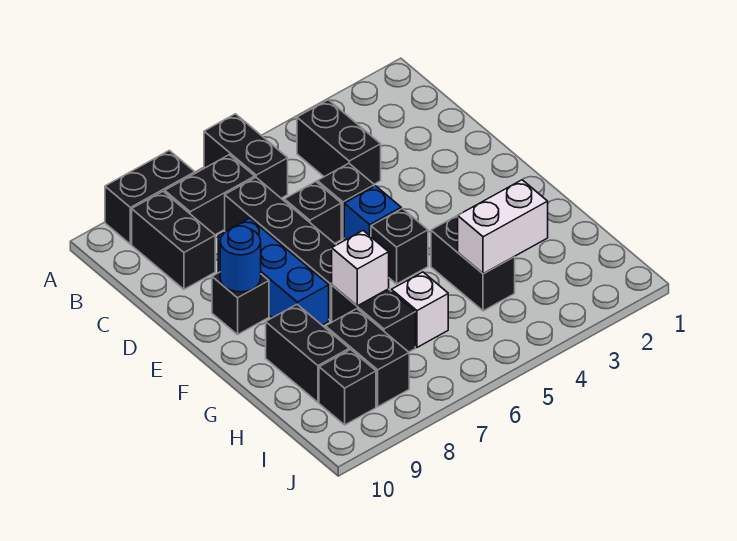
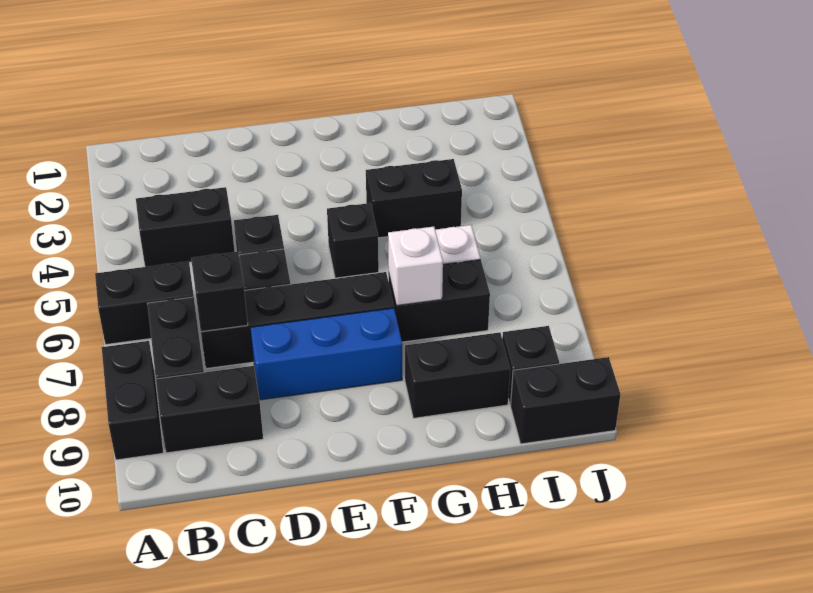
blue 1x1 brick [344,186,401,240] -> none
black 1x1 brick [212,272,269,335] -> black 1x1 brick moved to [191,252,248,332]
blue 1x1 round brick [220,226,261,292] -> none
white 1x2 brick [458,180,548,274] -> none
black 1x2 brick [325,309,409,406] -> black 1x2 brick moved to [511,357,620,444]

